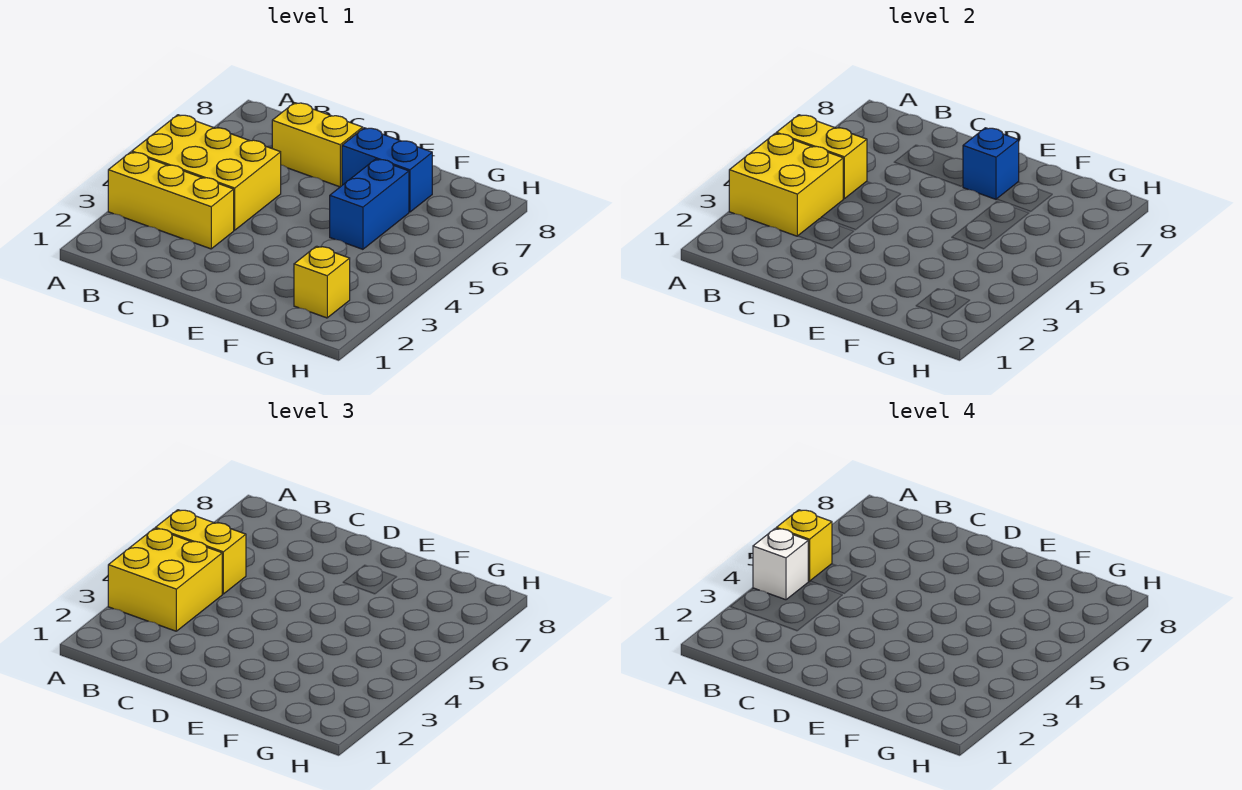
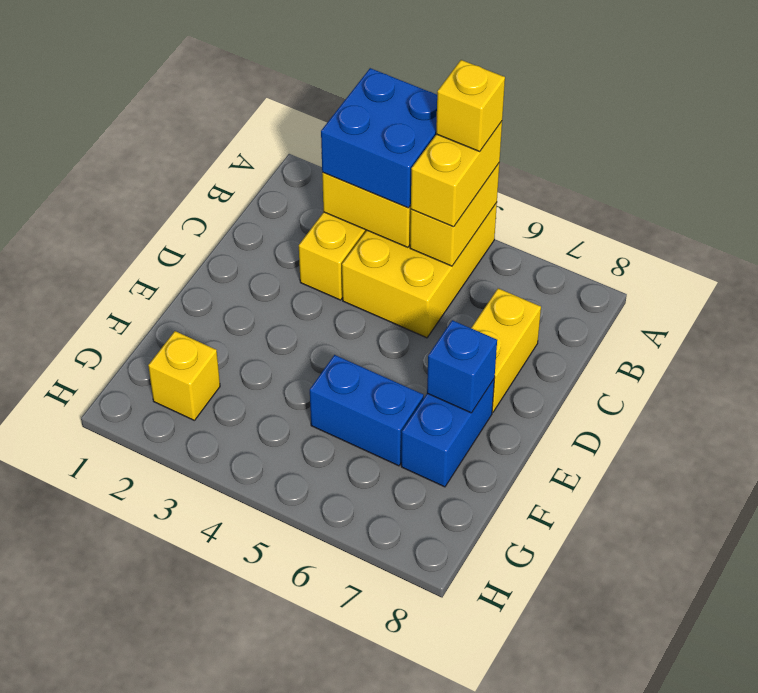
yellow 2x2 brick [108,528,222,631] -> blue 2x2 brick [321,68,437,208]
white 1x1 brick [753,528,808,600] -> none

